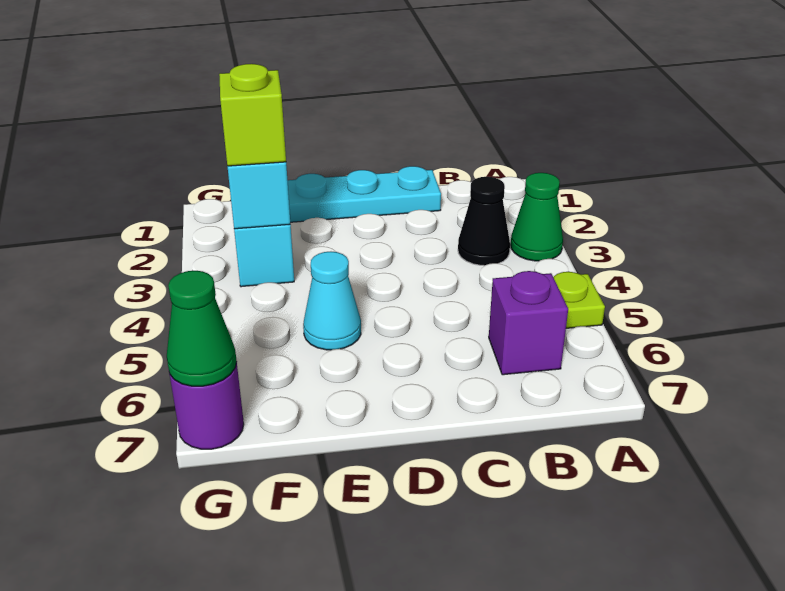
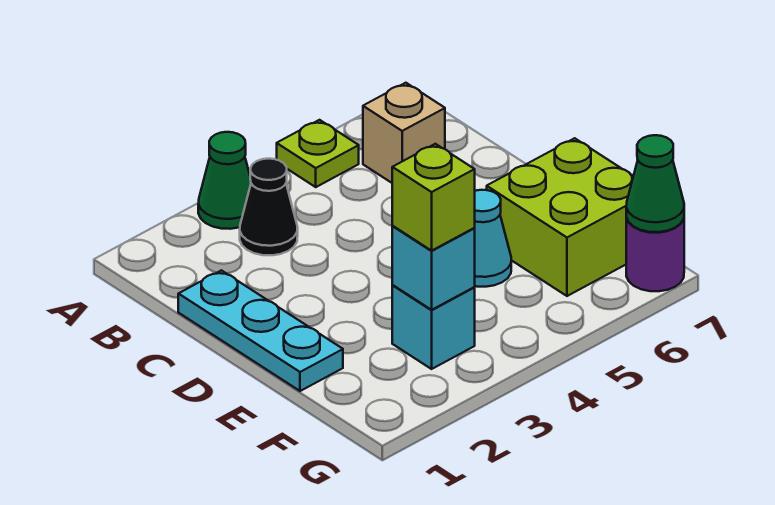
purple 1x1 brick [489,271,568,375] -> tan 1x1 brick [363,83,445,183]
none -> lime 2x2 brick [487,138,633,296]

